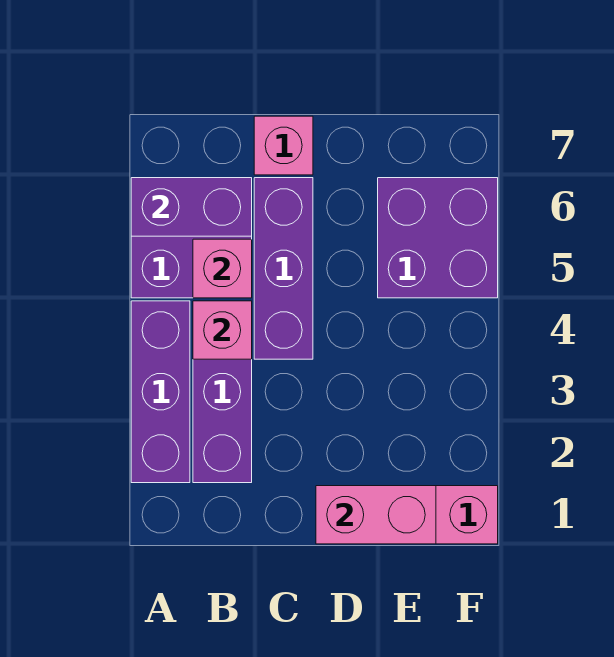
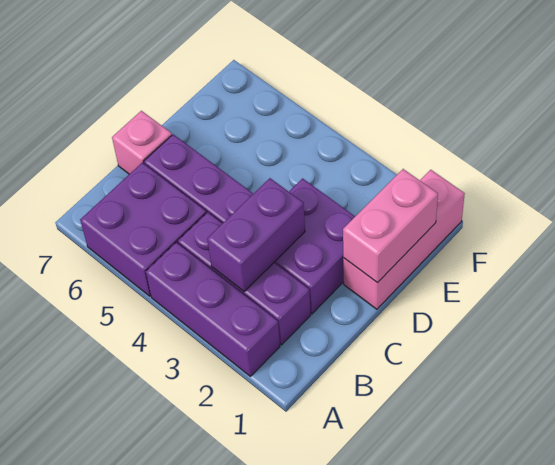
purple 1x2 brick [131,178,252,236] -> purple 1x2 brick moved to [207,178,305,291]
pink 1x1 brick [193,301,252,359] -> none
pink 1x1 brick [193,239,252,298] -> none
purple 2x2 brick [378,178,498,298] -> purple 2x2 brick moved to [274,178,355,314]

